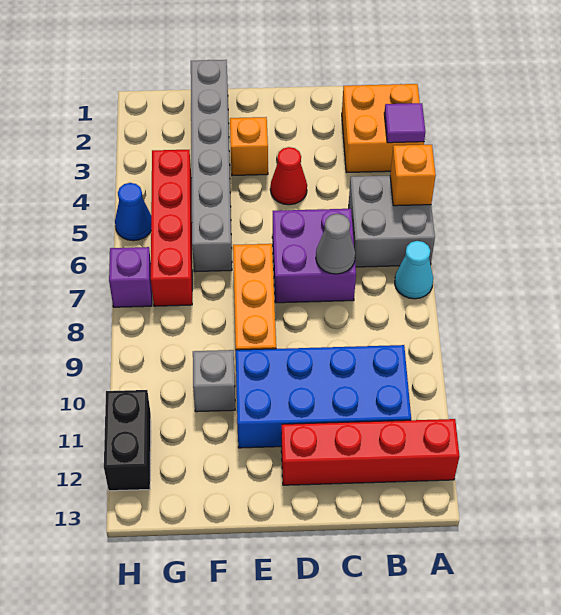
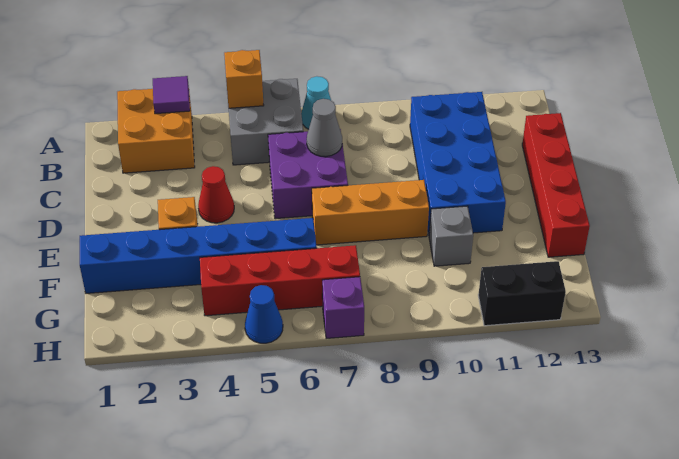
red 1x4 brick [281,419,459,485] -> red 1x4 brick moved to [522,113,590,257]
grey 1x6 brick [191,60,232,272] -> blue 1x6 brick [80,218,317,293]

